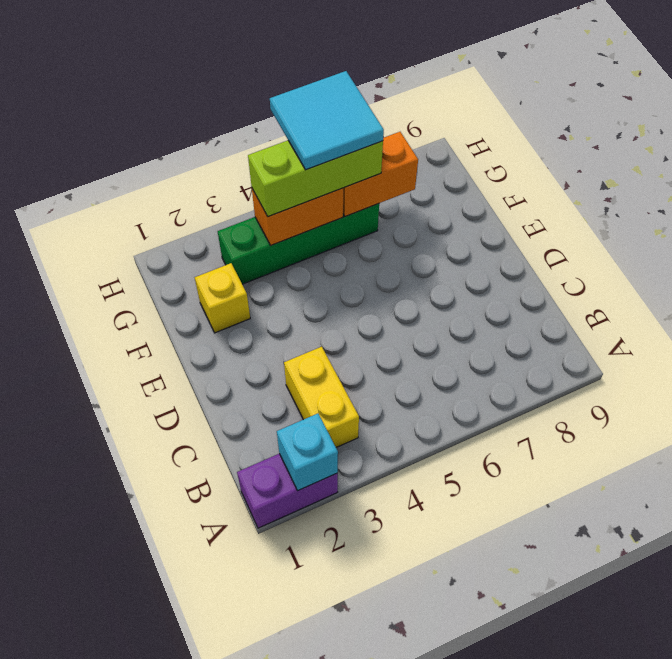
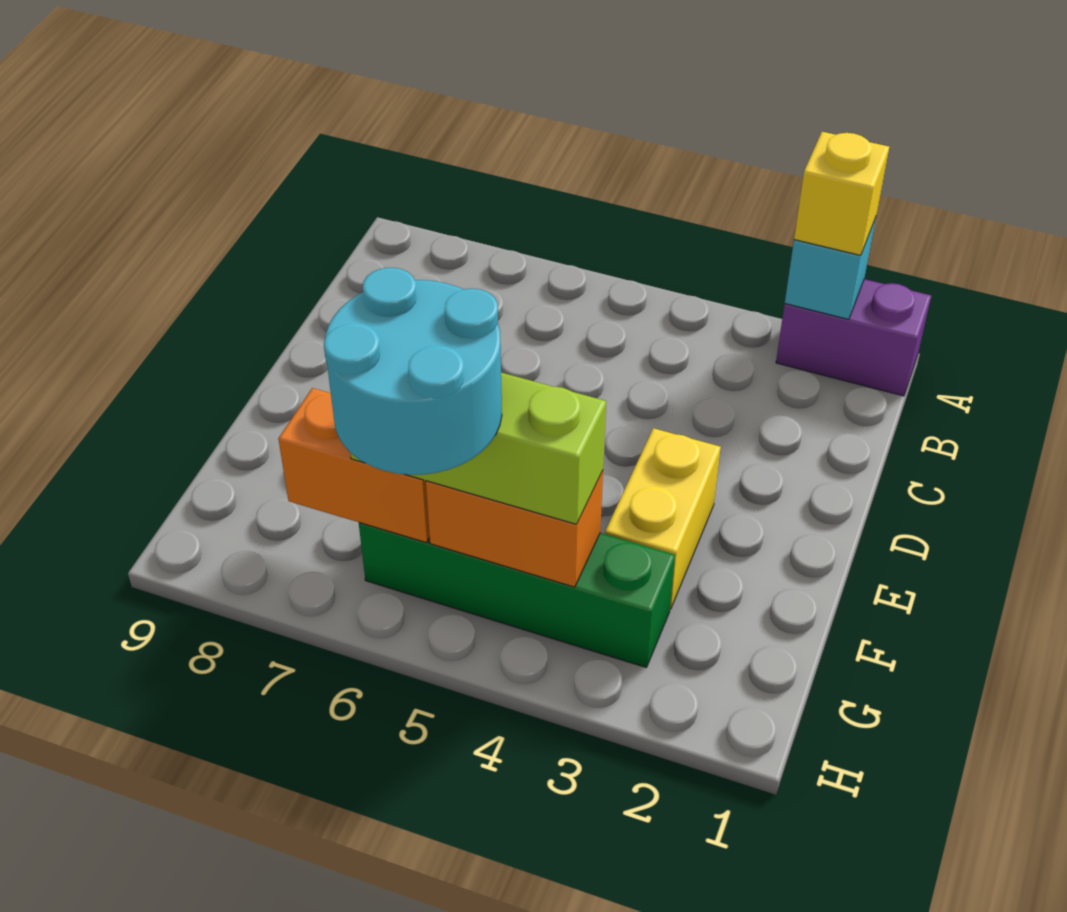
yellow 1x2 brick [284,347,359,447] -> yellow 1x2 brick moved to [605,428,721,609]
yellow 1x1 brick [195,263,250,333] -> yellow 1x1 brick moved to [794,132,889,255]
cyan 2x2 tile [270,71,384,170] -> cyan 2x2 round brick [324,268,502,475]

